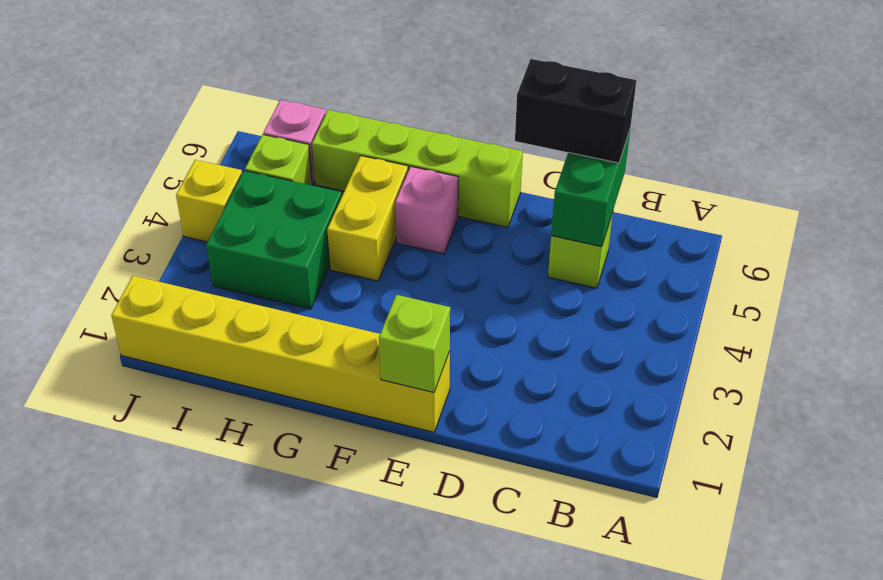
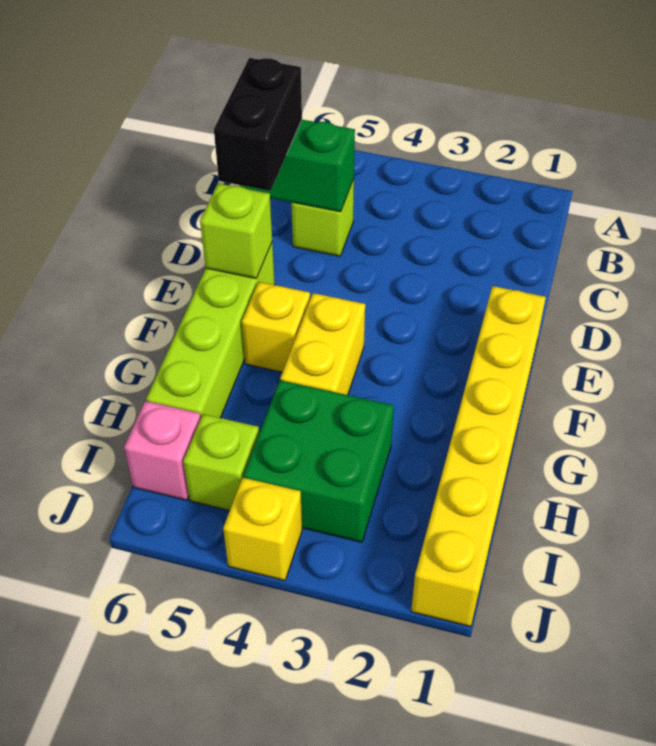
lime 1x1 brick [379,295,450,392] -> lime 1x1 brick moved to [200,183,272,278]
pink 1x1 brick [395,166,458,254] -> yellow 1x1 brick [242,282,310,372]
yellow 1x2 brick [327,156,408,281] -> yellow 1x2 brick turned to [280,293,365,395]

